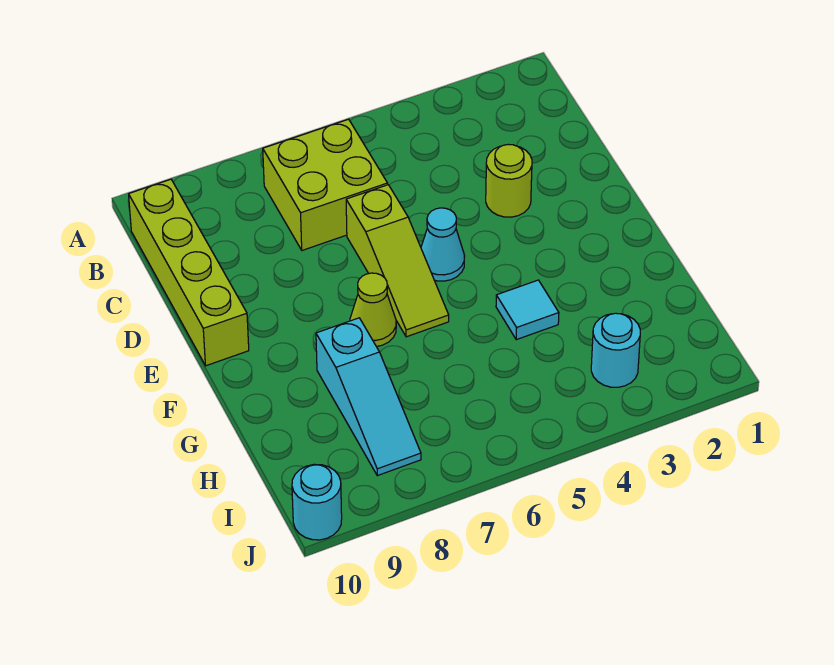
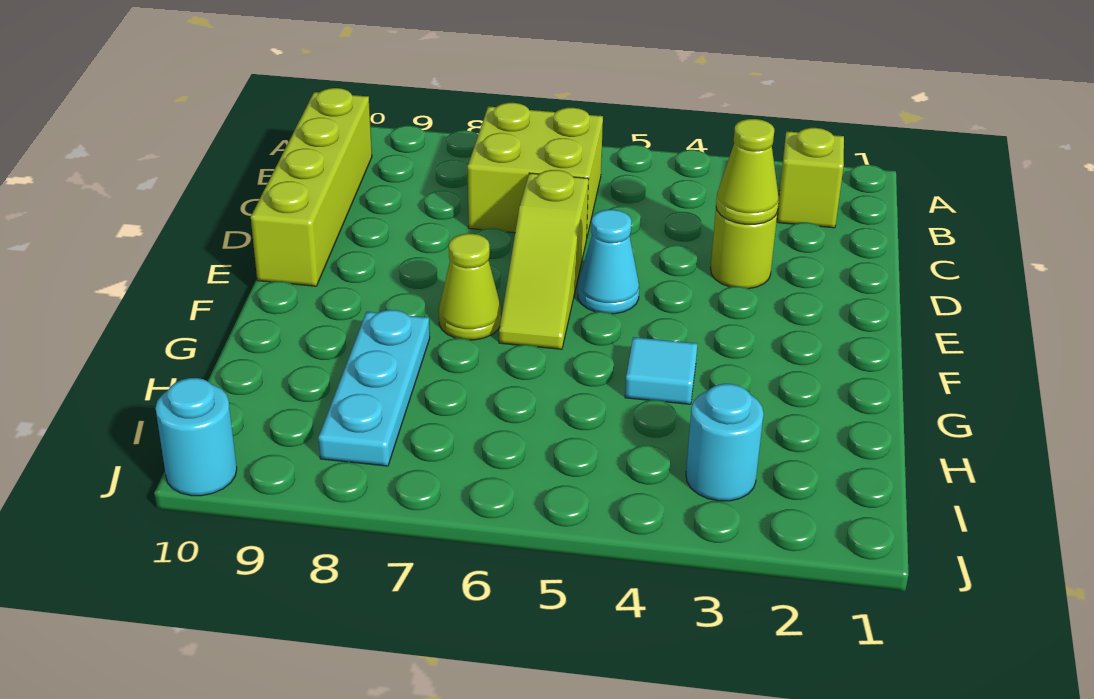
none -> lime 1x1 brick [777,128,844,228]
none -> lime 1x1 cone [716,119,779,224]
cyan 1x3 slope [316,318,421,476] -> cyan 1x3 plate [318,310,430,466]

